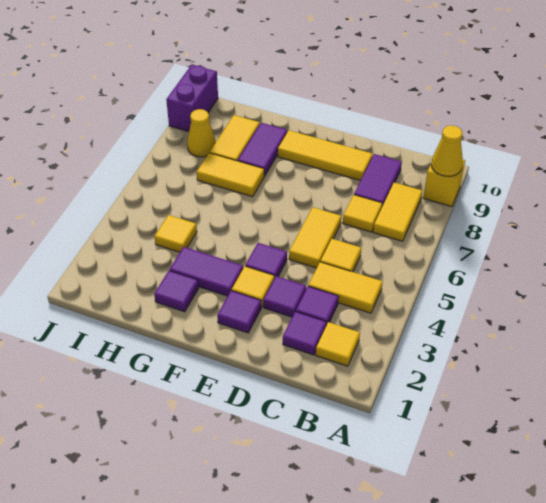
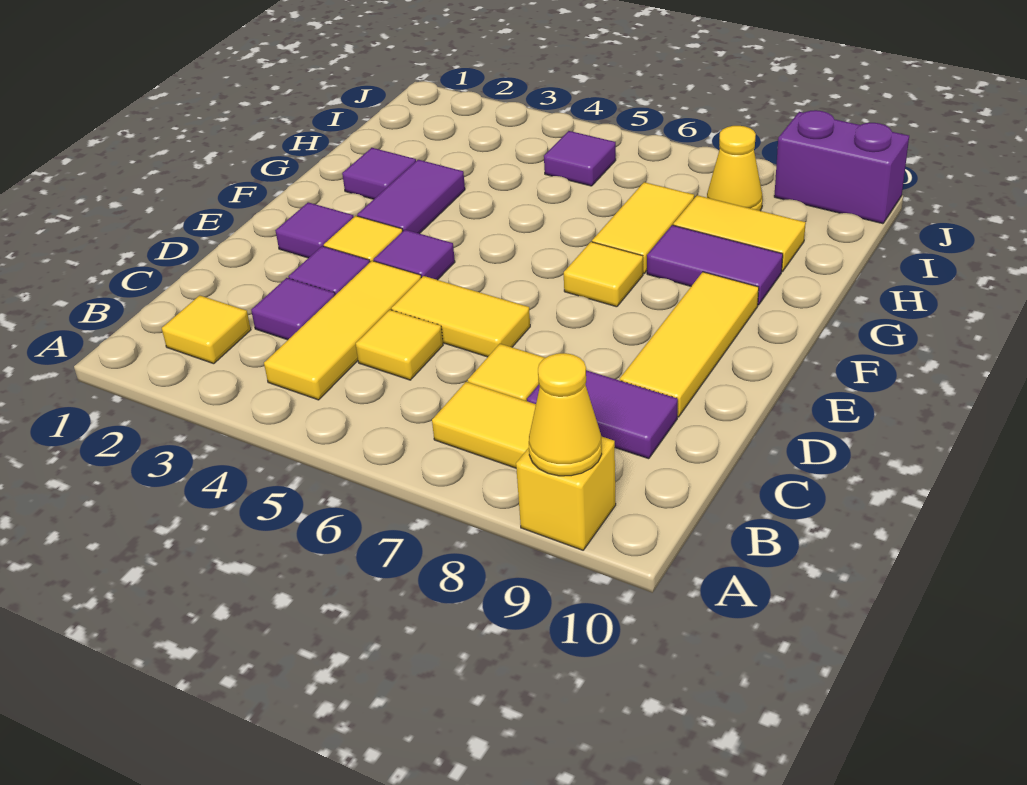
yellow 1x2 tile [308,262,383,313] -> yellow 1x3 tile [264,261,421,400]
purple 1x1 tile [283,311,326,355] -> purple 1x1 tile moved to [544,131,616,186]
yellow 1x1 tile [154,215,197,252] -> yellow 1x1 tile moved to [564,242,643,307]

